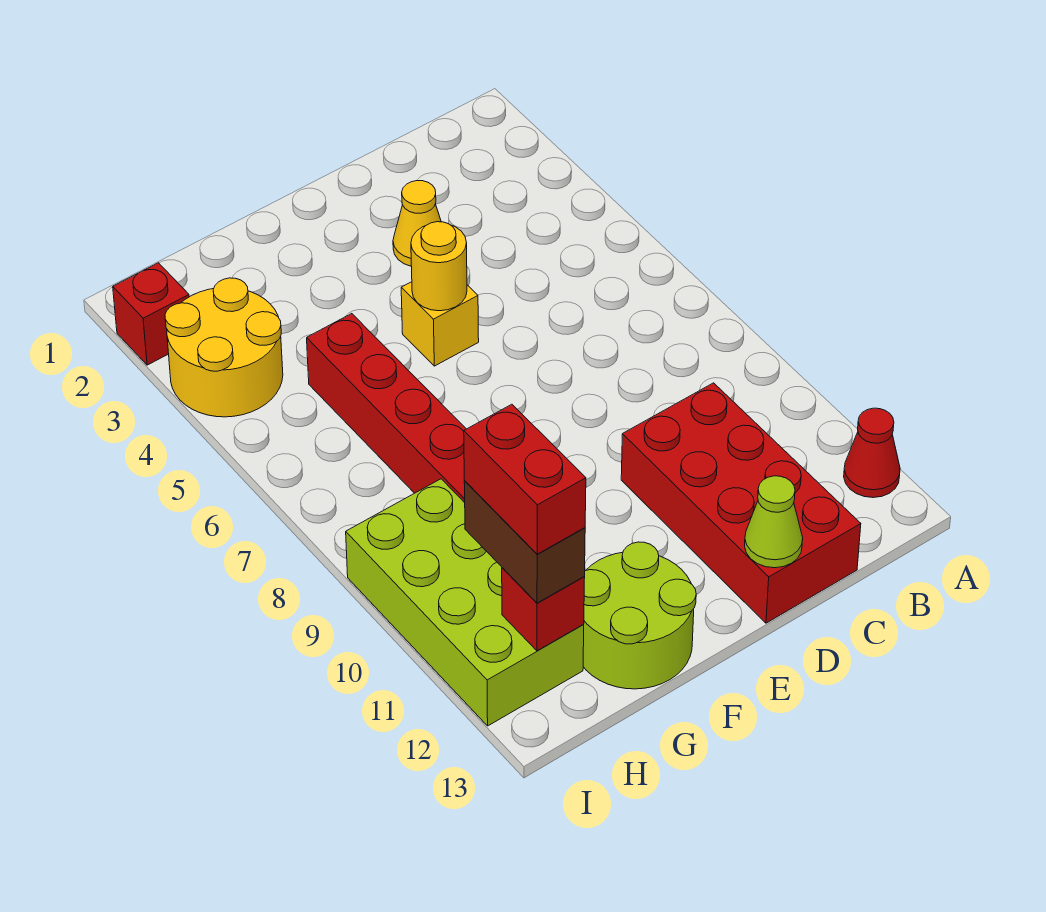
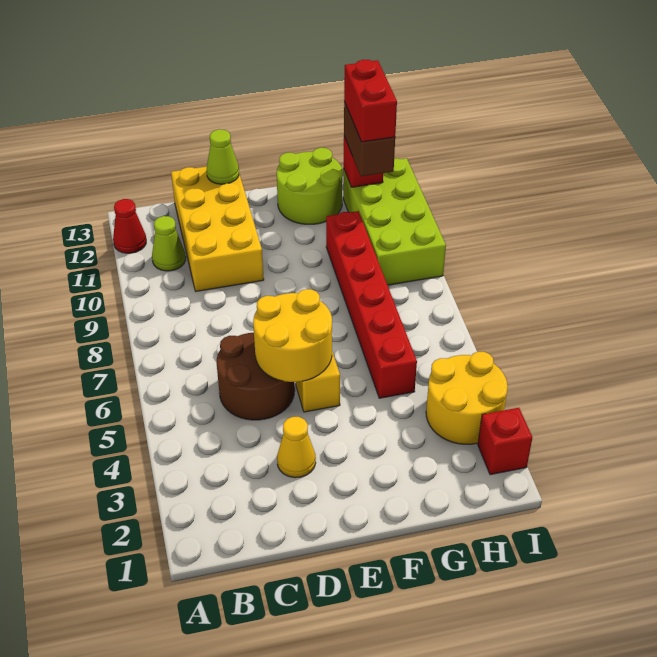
none -> lime 1x1 cone [152,216,186,271]
none -> brown 2x2 round brick [216,333,295,420]
red 2x4 brick [621,383,861,623] -> yellow 2x4 brick [171,166,264,291]
yellow 1x1 round brick [411,222,467,311] -> yellow 2x2 round brick [253,289,332,382]

